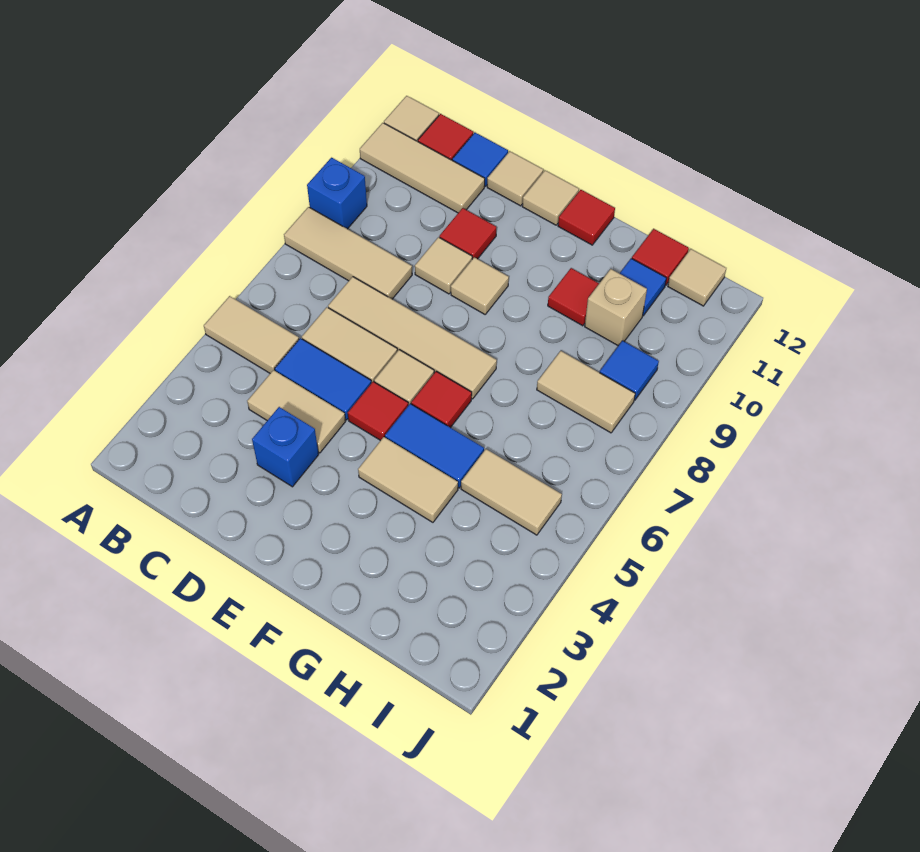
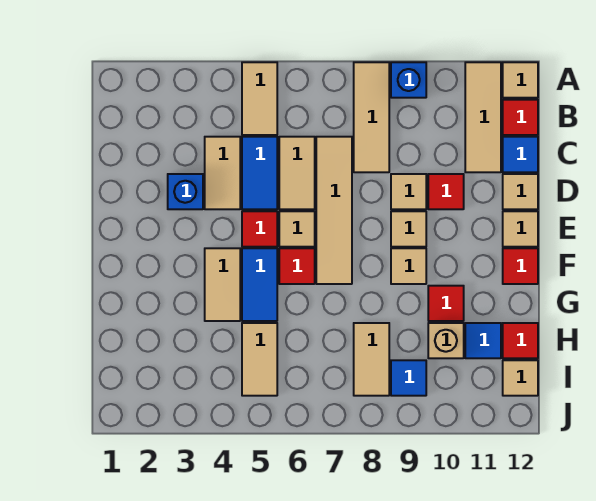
none -> tan 1x1 tile [391,248,426,284]

